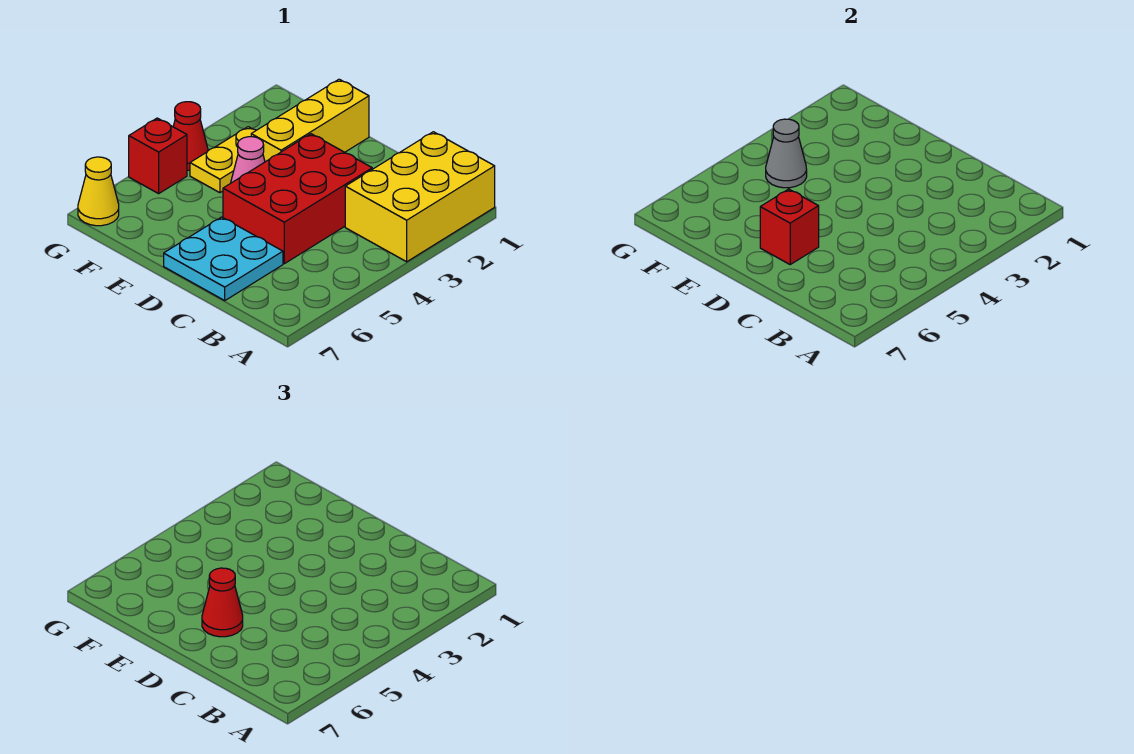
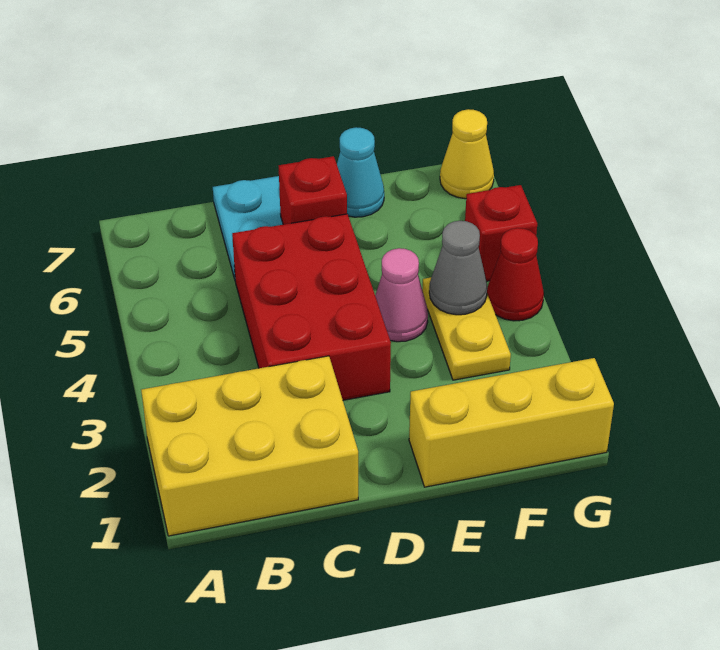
yellow 2x3 brick [345,132,495,262] -> yellow 2x3 brick turned to [141,356,358,536]
red 1x1 cone [202,568,243,637] -> none
yellow 1x3 brick [251,79,369,162] -> yellow 1x3 brick turned to [409,358,614,487]
none -> cyan 1x1 cone [337,127,384,217]

